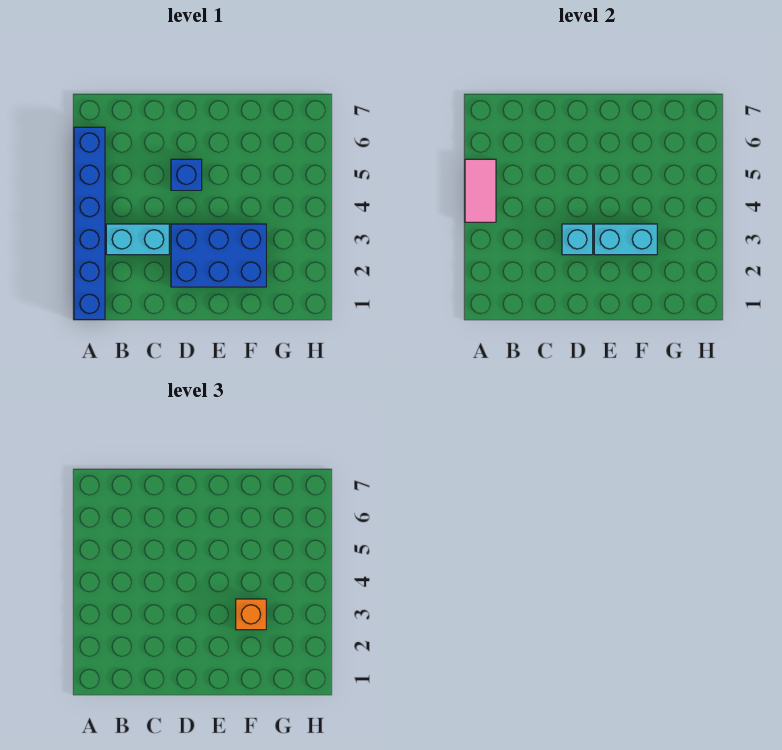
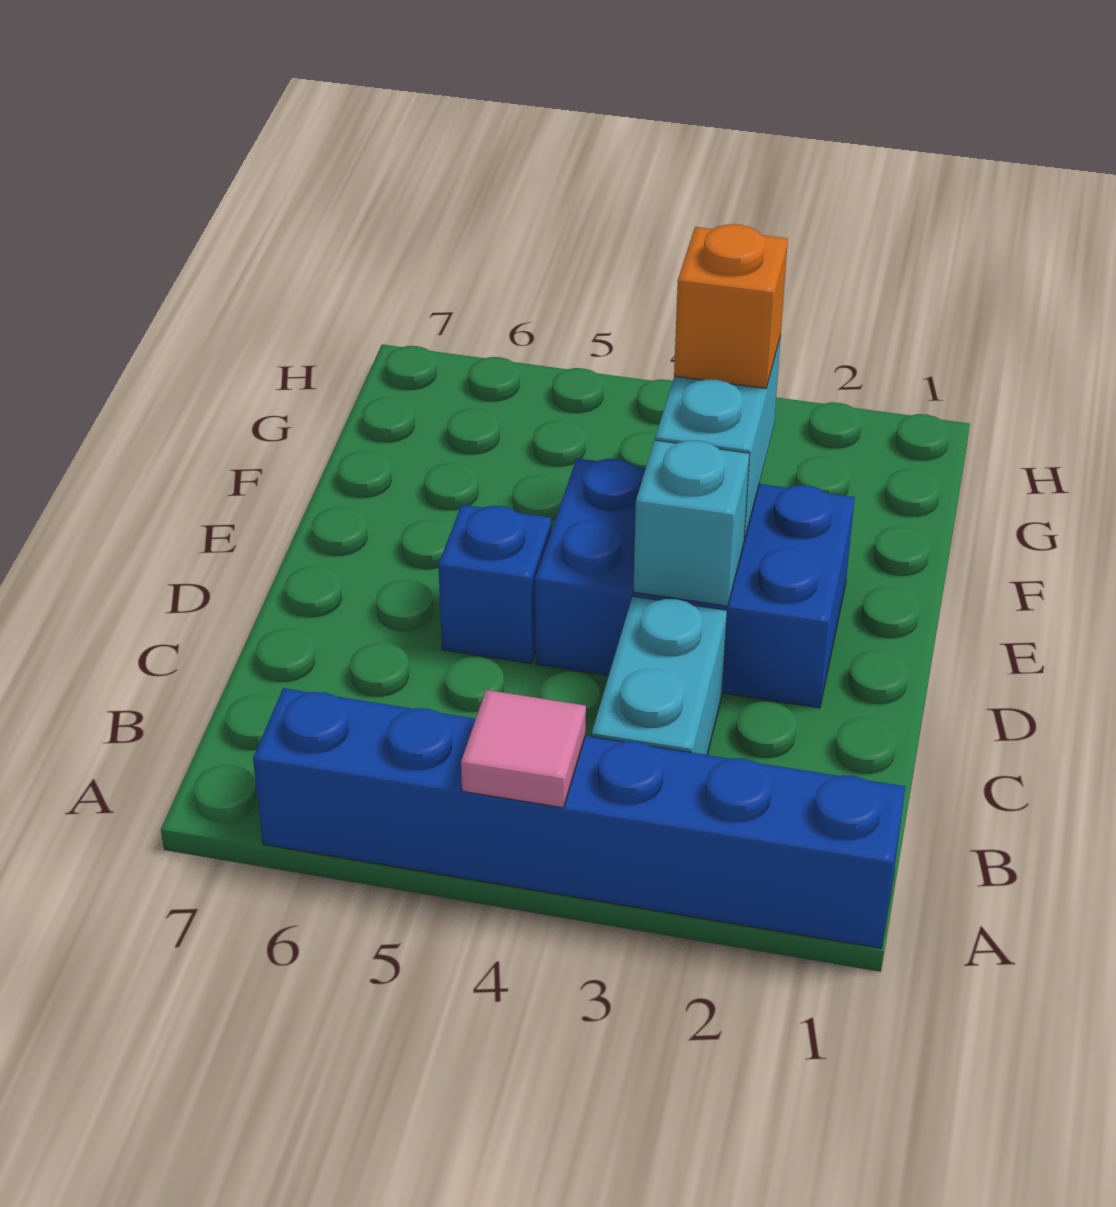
pink 1x2 tile [465,159,496,222] -> pink 1x1 tile [461,690,586,808]
blue 2x3 brick [171,224,266,287] -> blue 2x3 brick turned to [535,458,855,708]

